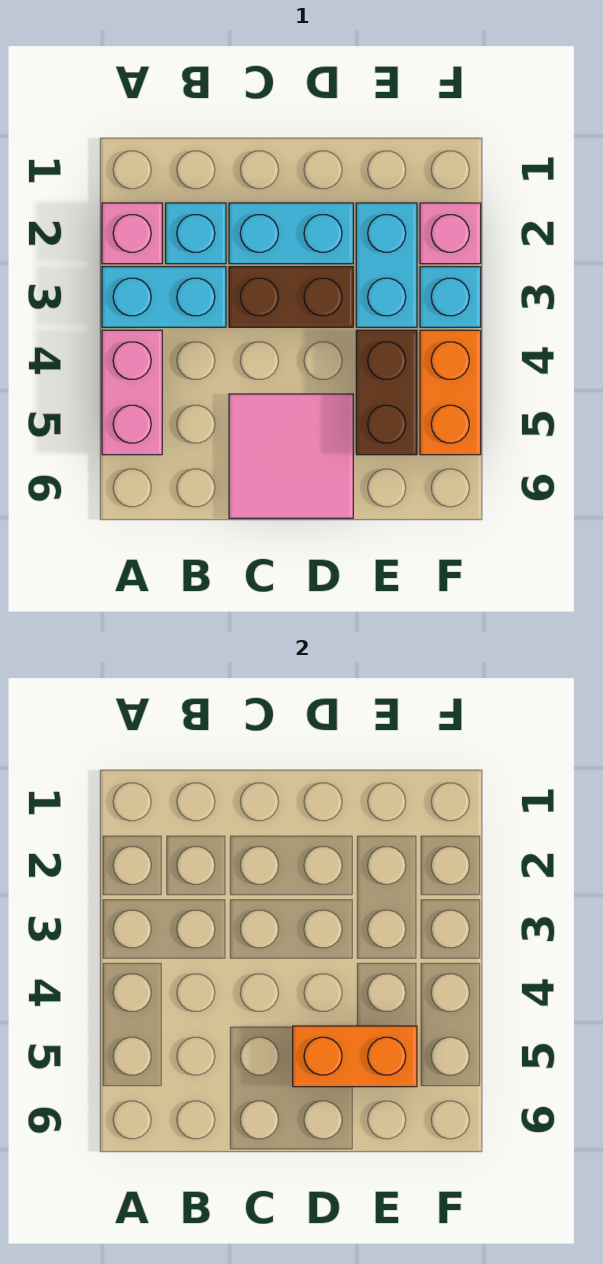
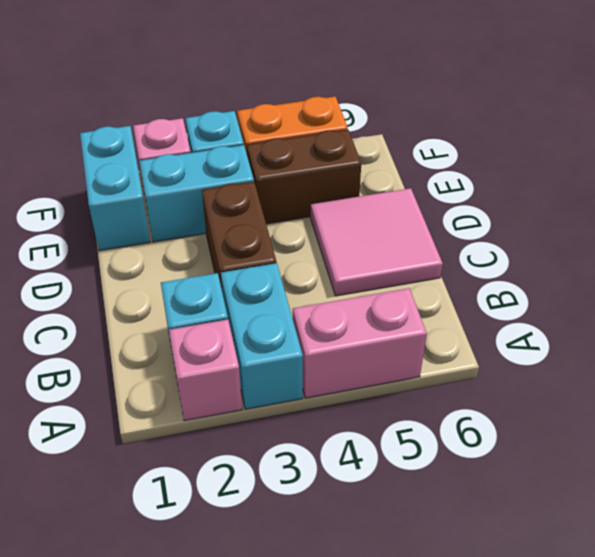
cyan 1x2 brick [229,203,353,264] -> cyan 1x2 brick moved to [80,126,150,251]
orange 1x2 brick [293,1026,417,1087] -> none

